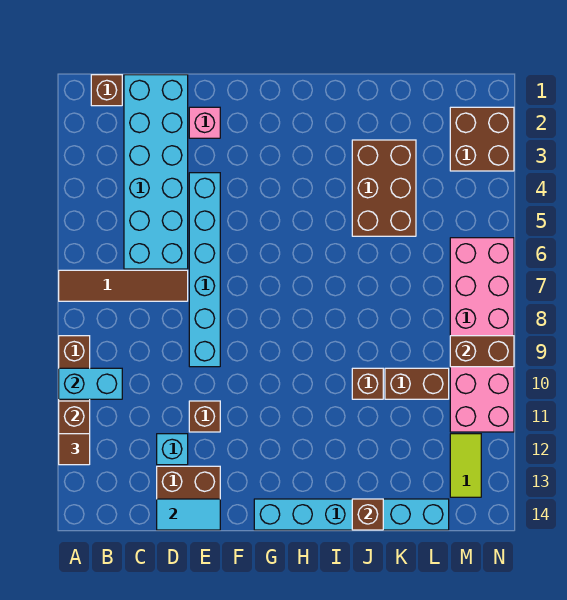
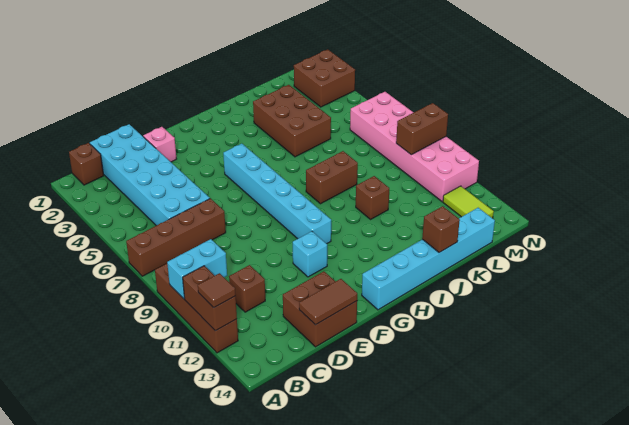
brown 1x4 tile [59,270,188,301] -> brown 1x4 brick [126,198,226,276]
cyan 1x1 brick [157,434,188,465] -> cyan 1x1 brick moved to [293,231,327,277]
cyan 1x2 tile [157,499,220,530] -> brown 1x2 tile [299,279,357,325]
cyan 1x6 brick [189,173,220,367] -> cyan 1x6 brick moved to [223,144,331,244]
brown 1x1 brick [189,401,220,432] -> brown 1x1 brick moved to [229,265,265,312]
brown 1x2 brick [385,368,449,399] -> brown 1x2 brick moved to [306,151,358,204]

